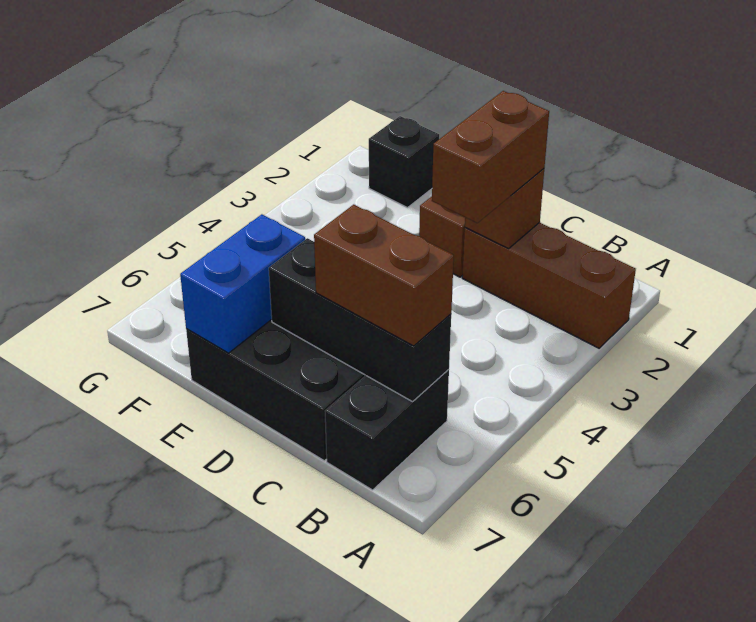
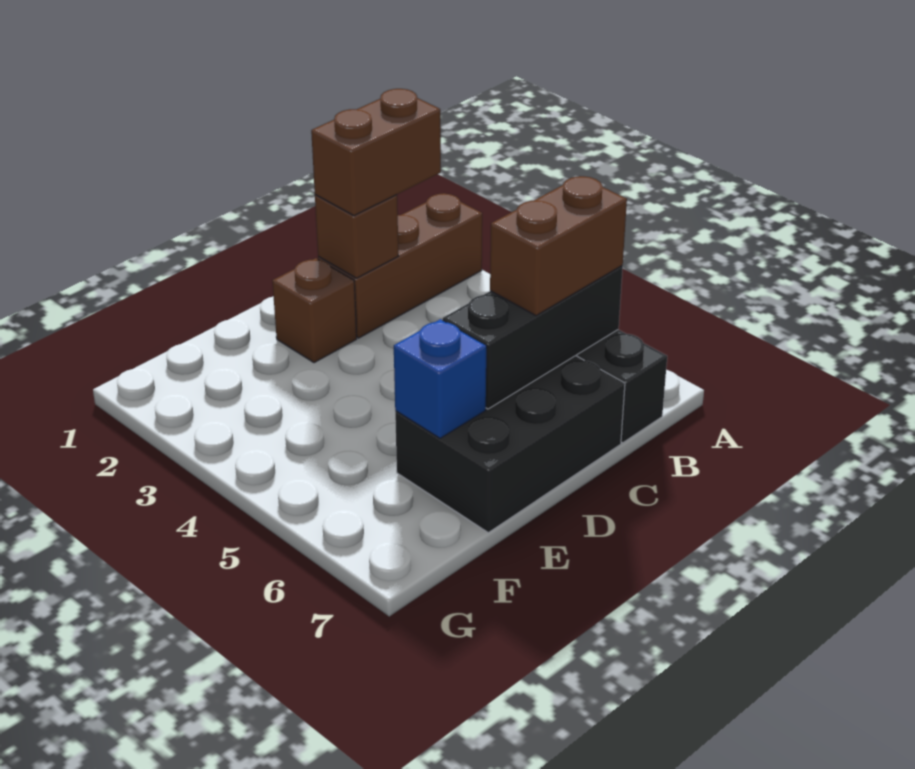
brown 1x2 brick [432,91,549,223] -> brown 1x2 brick turned to [311,89,441,216]
blue 1x2 brick [180,214,305,353] -> blue 1x1 brick [394,319,487,438]
black 1x1 brick [369,116,439,208] -> none

